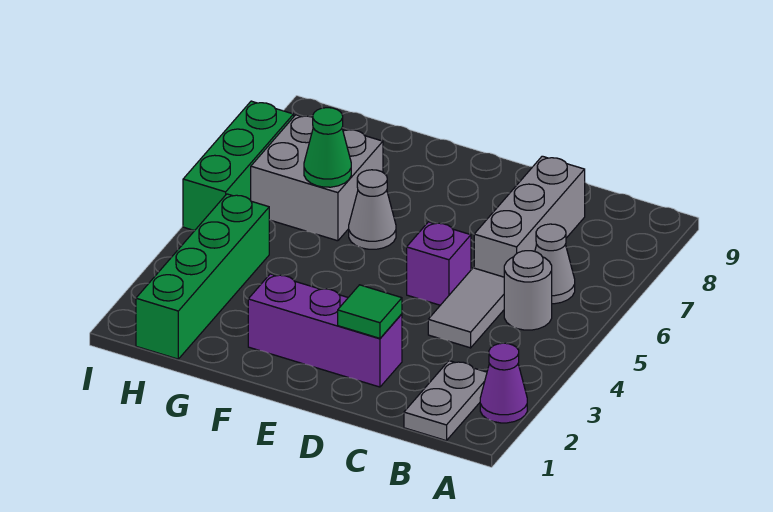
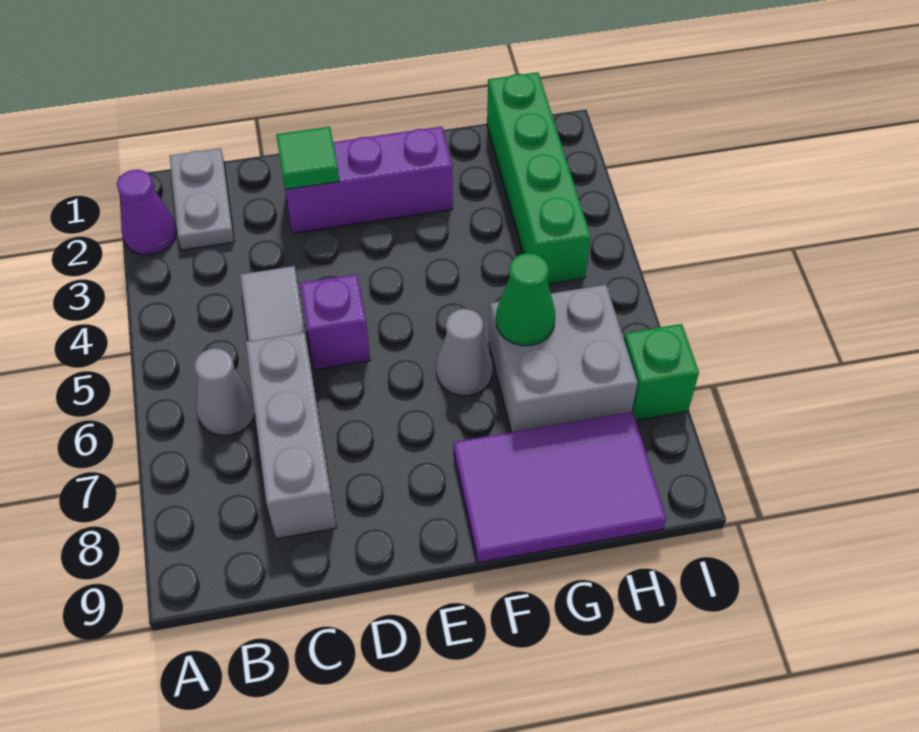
grey 1x1 round brick [504,251,552,330] -> none
none -> purple 2x3 tile [454,412,666,563]
green 1x3 brick [183,101,294,231] -> green 1x1 brick [624,324,699,420]

